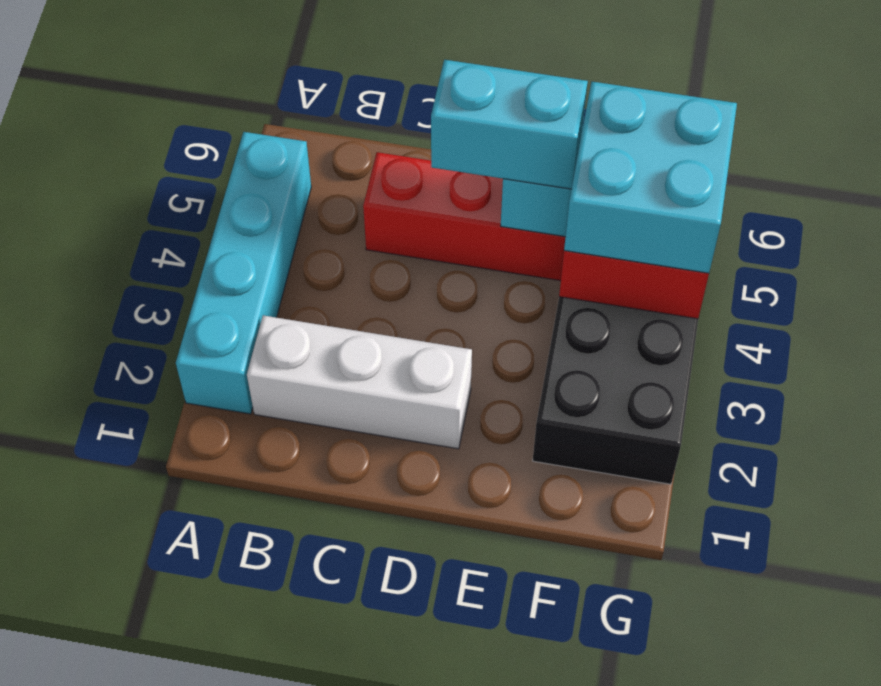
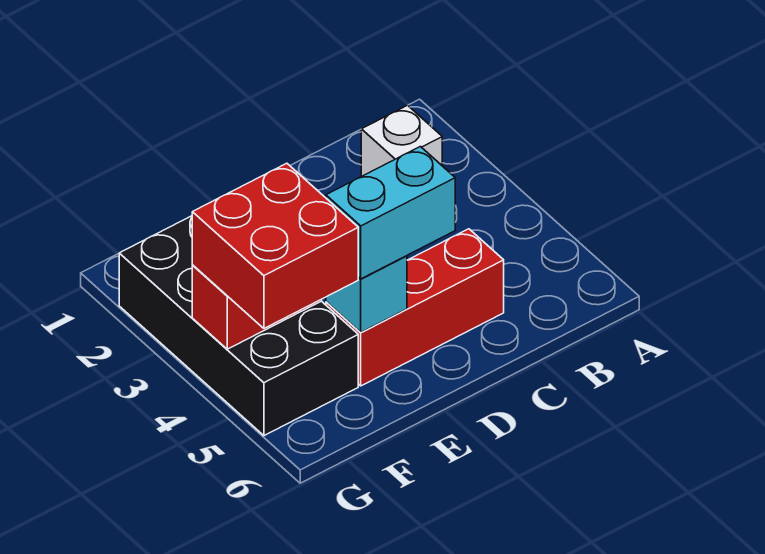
cyan 1x4 brick [176,132,311,414] -> none
white 1x3 brick [247,315,472,449] -> white 1x1 brick [361,105,442,176]
cyan 2x2 brick [564,82,737,273] -> red 2x2 brick [192,163,358,328]

